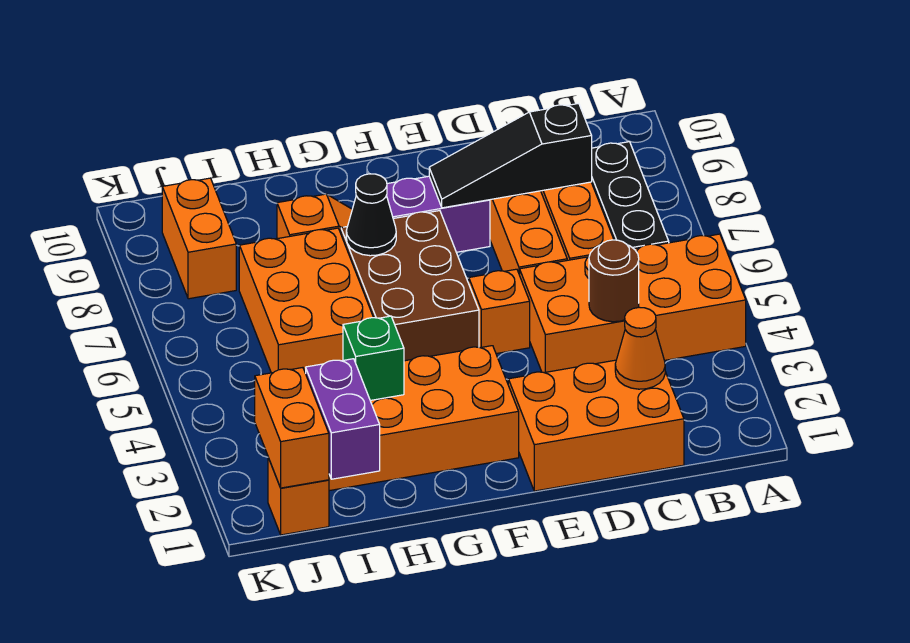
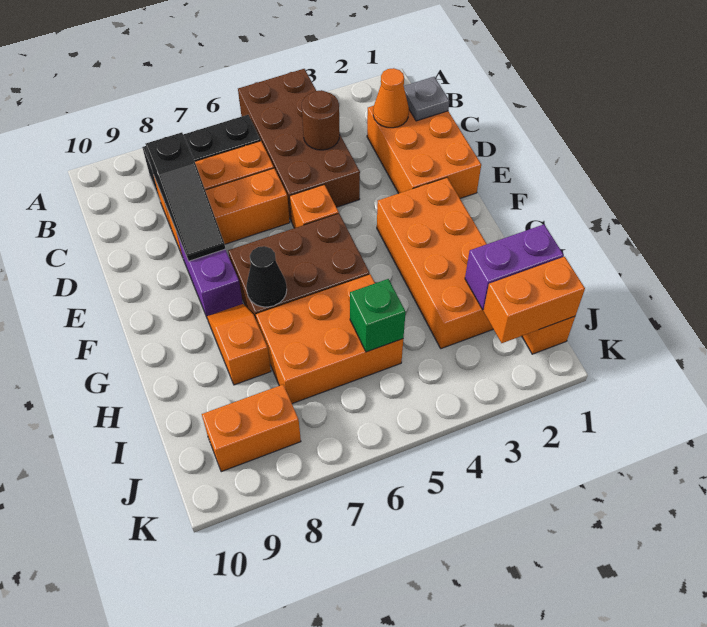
orange 2x4 brick [520,234,746,373] -> brown 2x4 brick [238,69,360,222]
none -> grey 1x1 plate [404,77,449,121]
green 1x1 brick [343,316,404,400] -> green 1x1 brick moved to [350,279,406,352]

